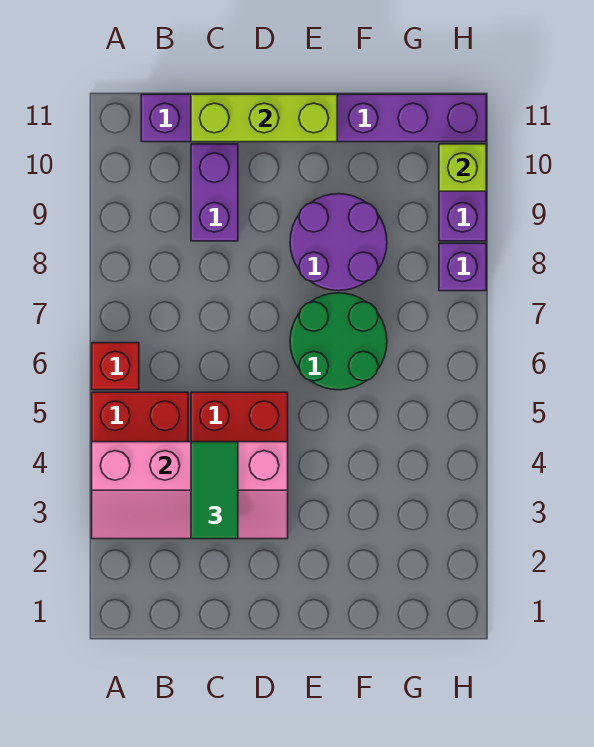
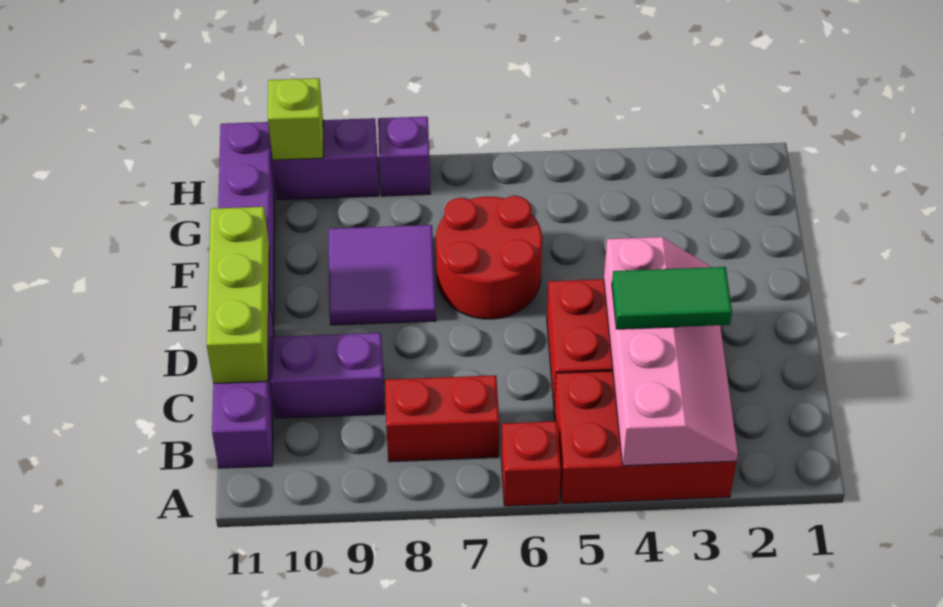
none -> red 1x2 brick [385,375,499,462]
green 2x2 round brick [290,293,387,390] -> red 2x2 round brick [436,196,542,319]
purple 2x2 round brick [290,194,387,291] -> purple 2x2 tile [329,225,436,325]

